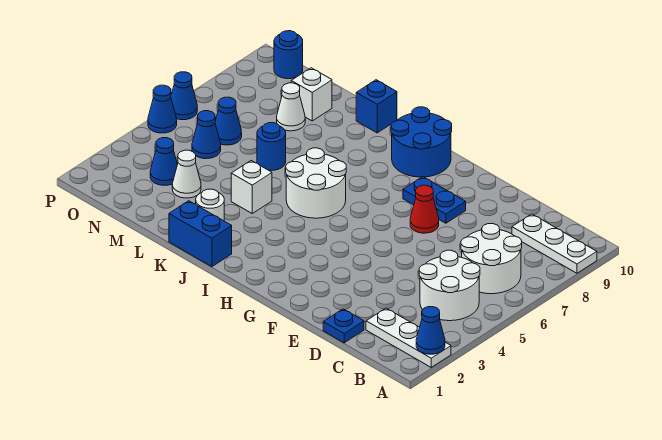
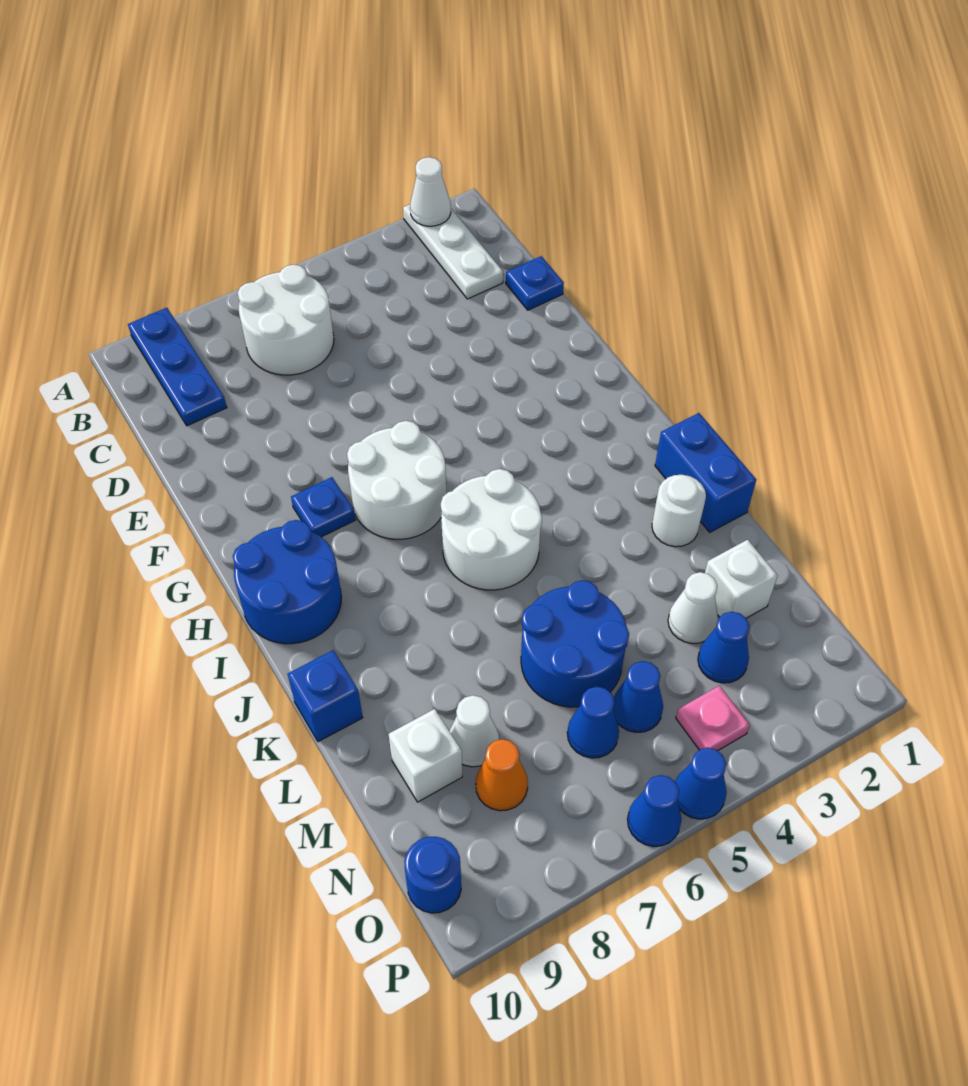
blue 1x1 cone [416,307,445,354] -> white 1x1 cone [410,157,451,226]
white 1x3 plate [512,214,597,273] -> blue 1x3 plate [128,308,227,426]
white 2x2 round brick [419,250,480,321] -> white 2x2 round brick moved to [347,421,447,539]
red 1x1 cone [410,185,439,233] -> none
blue 1x2 plate [403,177,466,223] -> blue 1x1 plate [291,477,355,537]
white 1x1 brick [231,161,272,213] -> white 1x1 brick moved to [705,540,778,618]
blue 1x1 round brick [257,123,286,170] -> blue 2x2 round brick [521,580,629,707]
none -> orange 1x1 cone [476,739,528,811]
none -> pink 1x1 plate [676,686,750,751]

